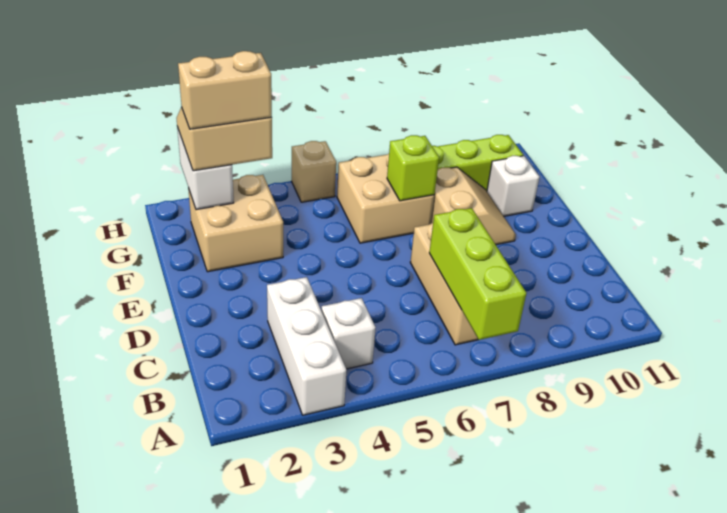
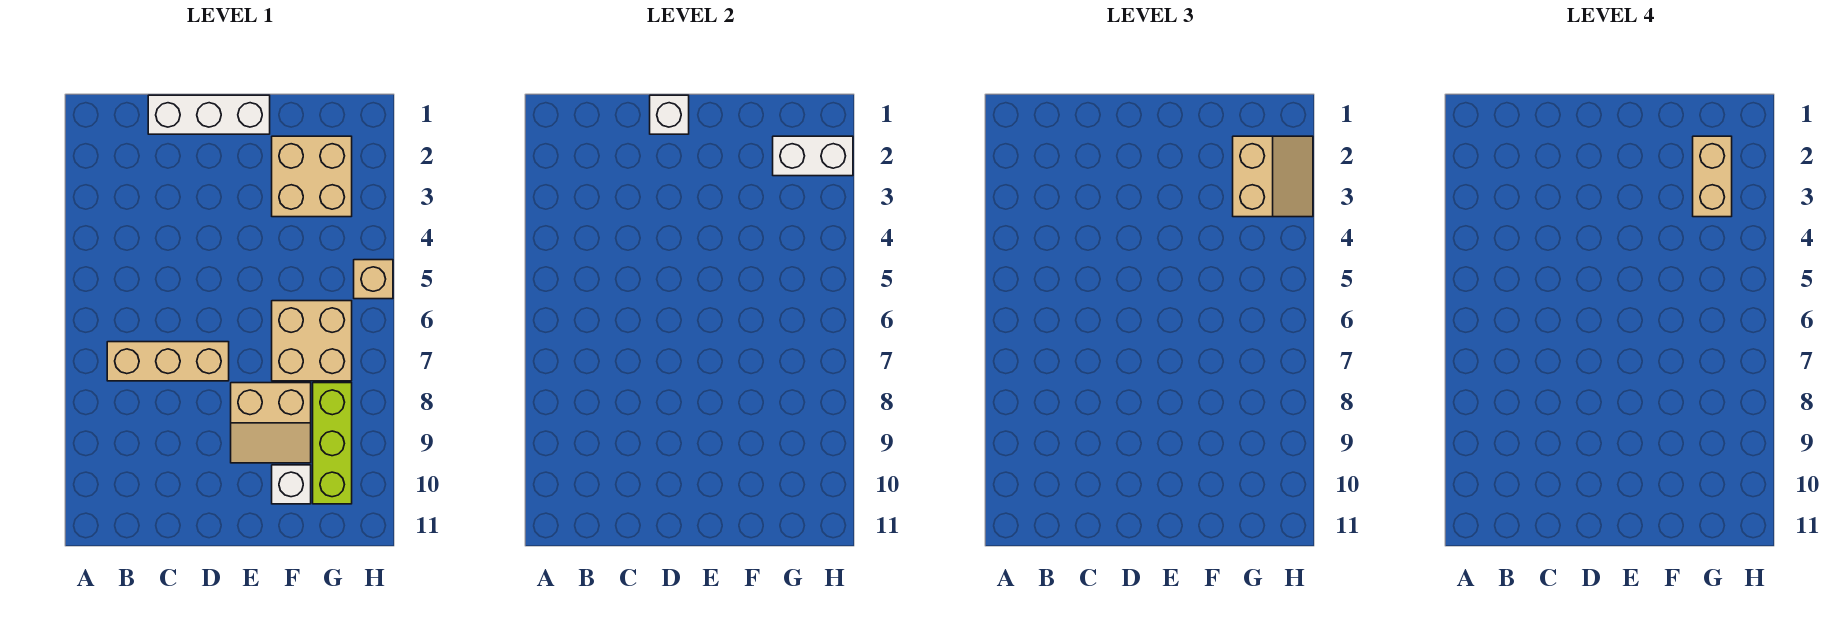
white 1x3 brick [267,277,346,415] -> white 1x3 brick moved to [148,95,270,134]
lime 1x3 brick [429,208,526,340] -> none
white 1x1 brick [321,298,376,369] -> white 1x1 brick moved to [650,95,689,134]
lime 1x1 brick [387,135,439,201] -> none

